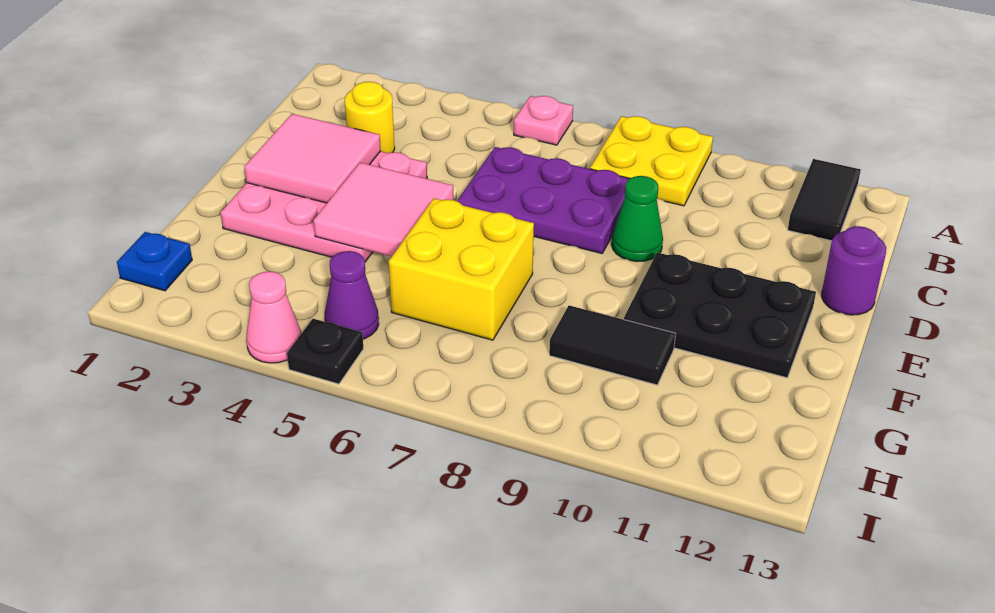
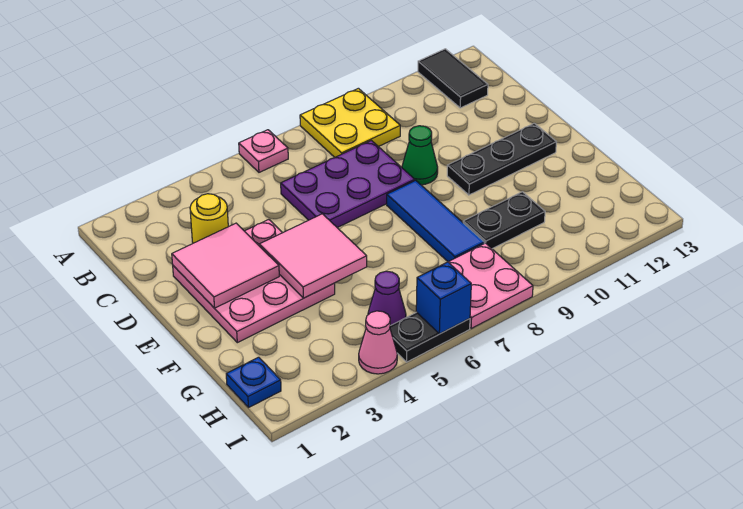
purple 1x1 round brick [822,226,886,315] -> none
none -> blue 1x3 tile [387,180,484,262]
black 2x3 plate [624,252,816,378] -> black 1x3 plate [447,123,557,195]
yellow 2x2 brick [389,198,534,340] -> none
black 1x2 tile [549,305,675,385] -> black 1x2 plate [463,192,545,249]
none -> pink 2x2 plate [449,243,533,329]
black 1x1 plate [287,319,364,384] -> black 1x2 plate [390,312,470,362]
none -> blue 1x1 brick [416,262,471,334]

